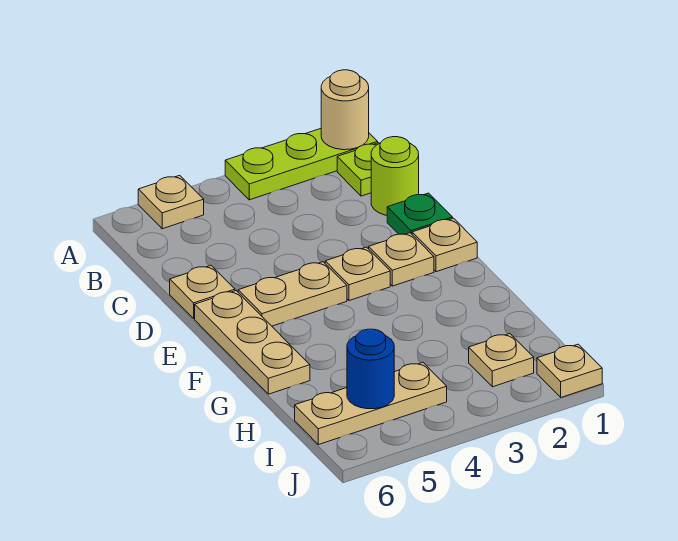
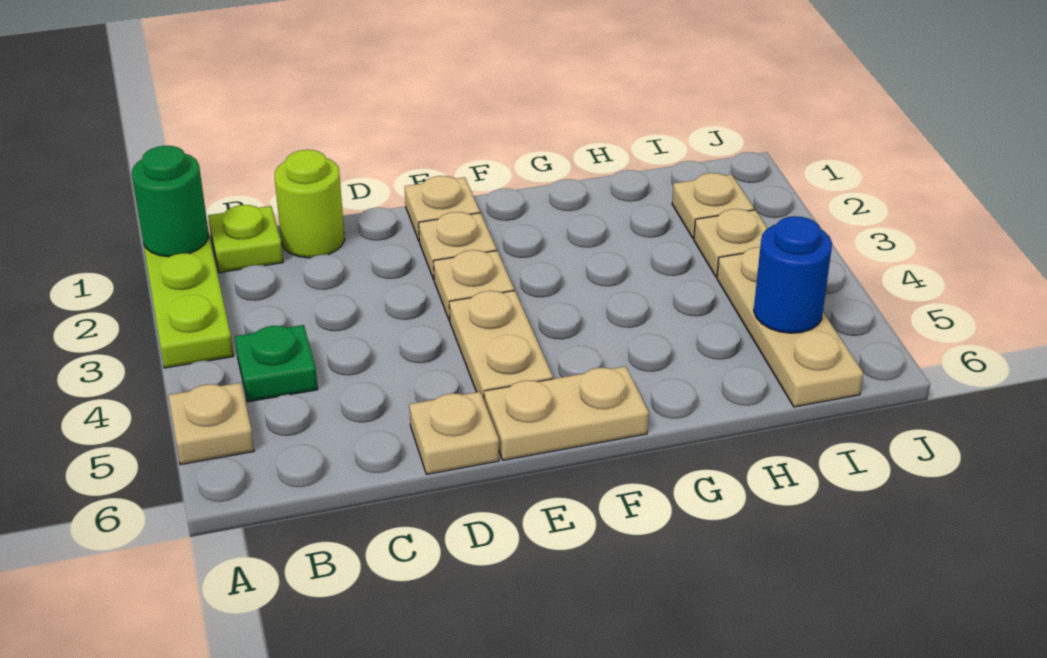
tan 1x1 round brick [321,70,369,150] -> green 1x1 round brick [132,146,209,257]
green 1x1 plate [387,193,452,234] -> green 1x1 plate moved to [235,325,318,402]
tan 1x3 plate [195,291,310,394] -> tan 1x2 plate [484,366,649,460]
tan 1x1 plate [537,344,602,397] -> tan 1x1 plate moved to [694,209,768,277]

